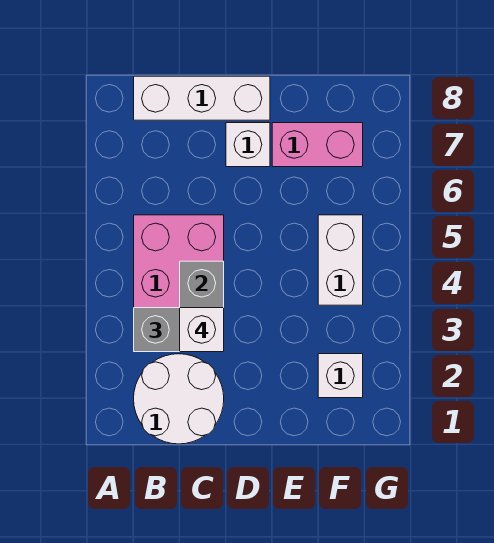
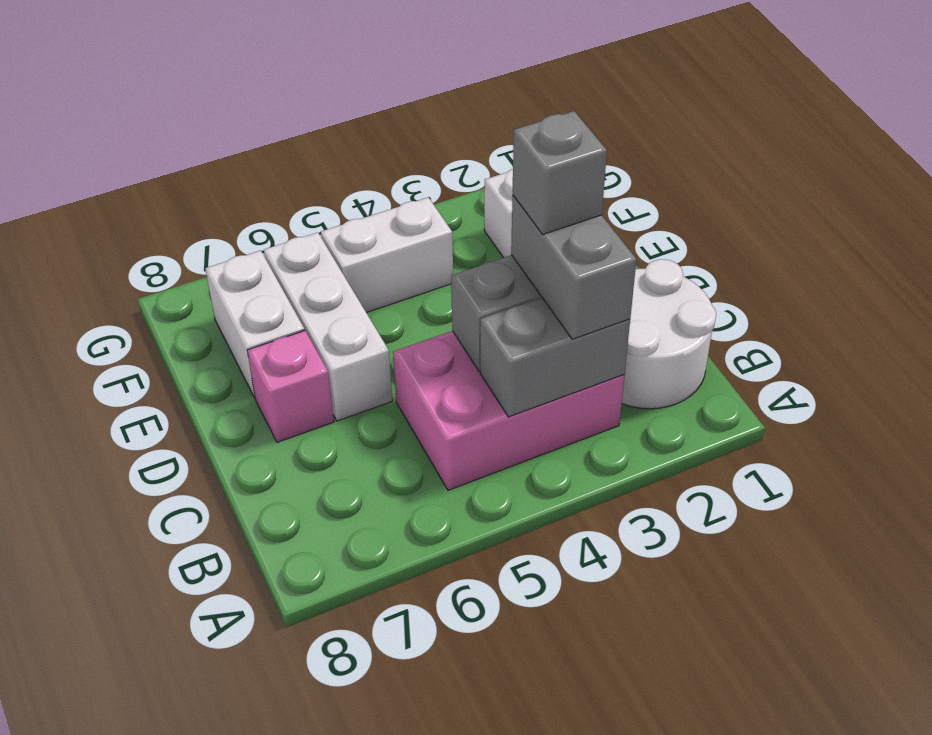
none -> grey 1x2 brick [480,298,630,417]
white 1x3 brick [134,76,270,120] -> white 1x3 brick moved to [264,232,392,421]
white 1x1 brick [180,308,224,352] -> grey 1x1 brick [513,111,607,234]
white 1x1 brick [226,123,270,167] -> pink 1x1 brick [247,331,334,442]
pink 1x2 brick [272,123,363,167] -> white 1x2 brick [205,251,305,398]

